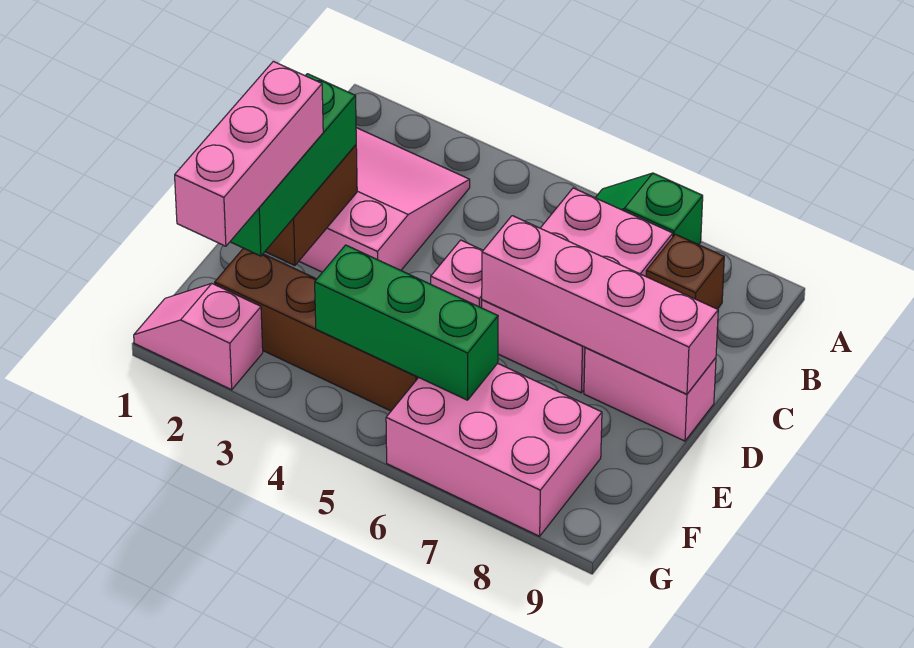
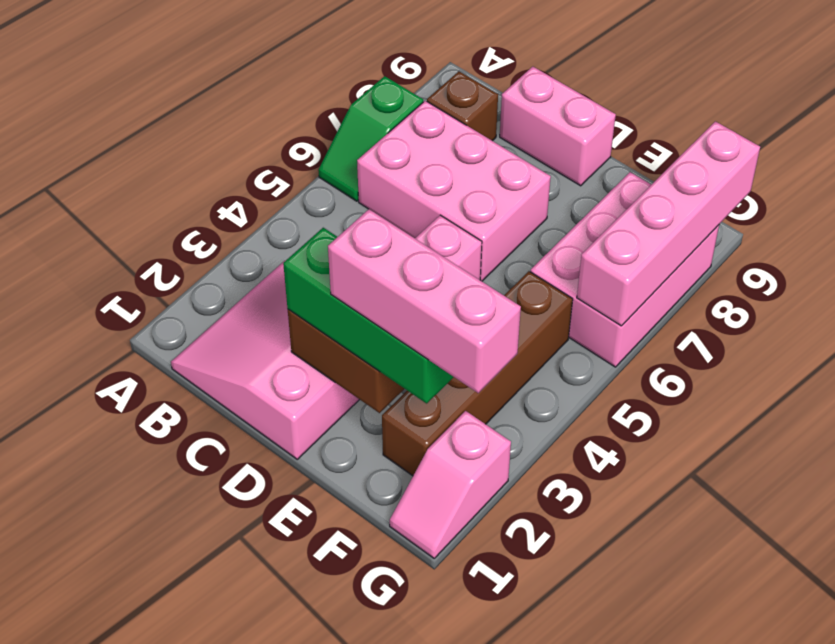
pink 1x4 brick [482,216,718,394] -> pink 1x4 brick moved to [577,121,760,326]
pink 1x2 brick [584,347,716,441] -> pink 1x2 brick turned to [500,67,616,186]
green 1x3 brick [315,245,498,400] -> none

